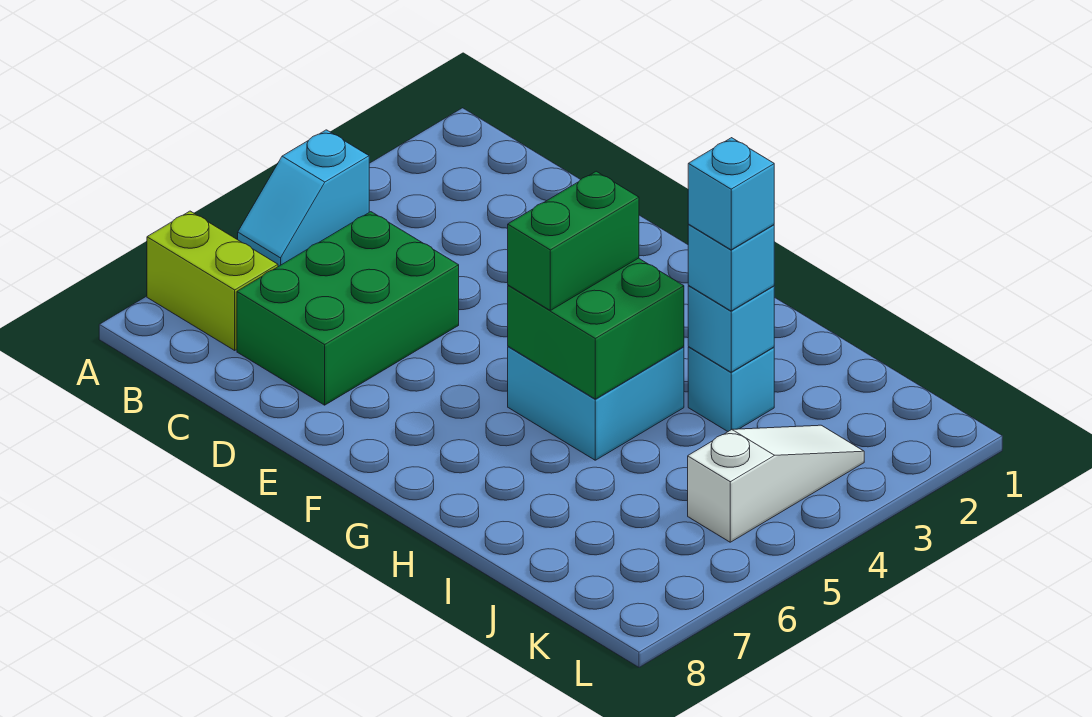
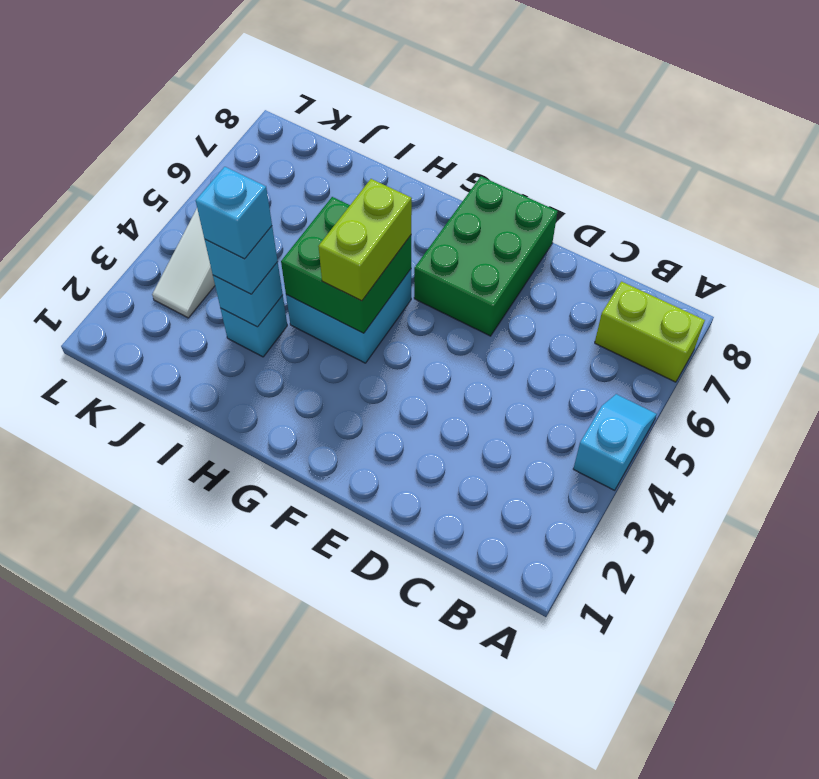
green 2x3 brick [237,212,459,405] -> green 2x3 brick moved to [414,176,558,336]
green 1x2 brick [508,171,639,310] -> lime 1x2 brick [318,179,412,301]

